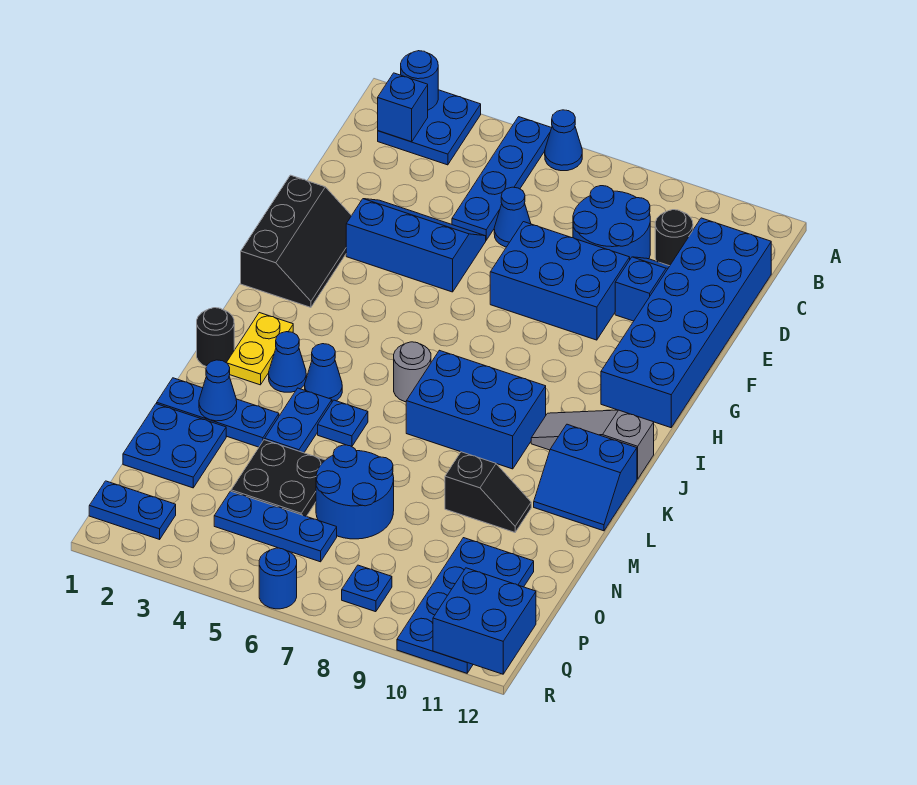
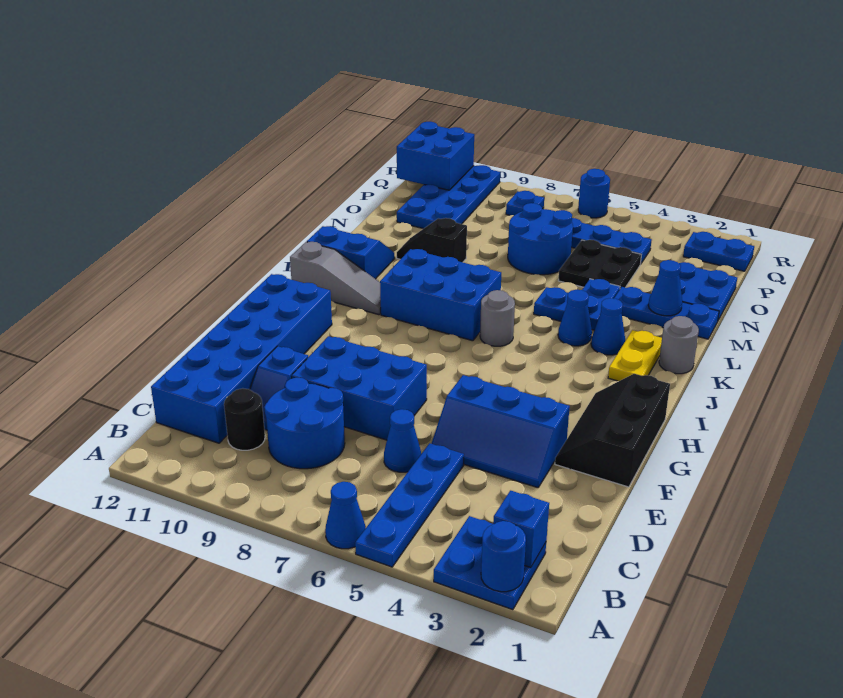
black 1x1 round brick [197,308,234,367] -> grey 1x1 round brick [659,316,699,374]

